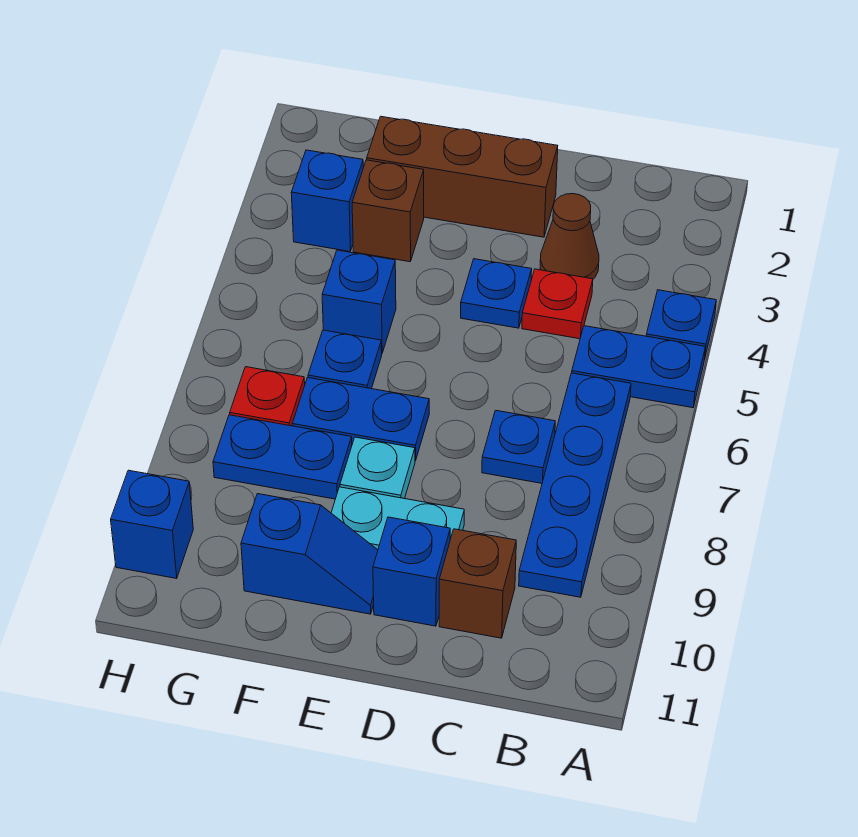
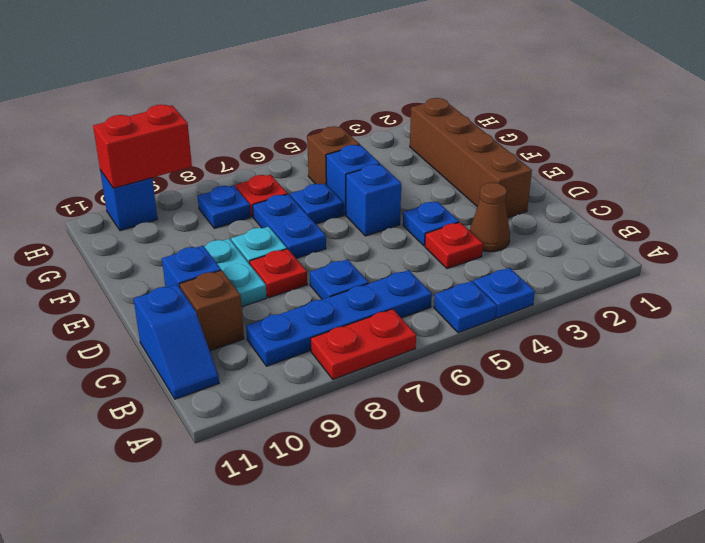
blue 1x2 plate [572,326,705,408] -> blue 1x1 plate [434,281,497,333]
none -> red 1x2 plate [311,309,416,379]
brown 1x3 brick [367,116,558,237] -> brown 1x4 brick [410,98,532,218]
none -> red 1x1 plate [250,249,307,298]
blue 1x2 slope [241,494,378,614] -> blue 1x2 slope moved to [134,285,219,399]
brown 1x1 brick [352,160,424,262] -> brown 1x1 brick moved to [307,126,360,185]
blue 1x2 plate [213,415,352,499] -> blue 1x1 plate [198,185,251,228]
blue 1x1 brick [291,150,363,251] -> blue 1x1 brick moved to [346,164,401,236]
none -> red 1x2 brick [93,105,192,188]

